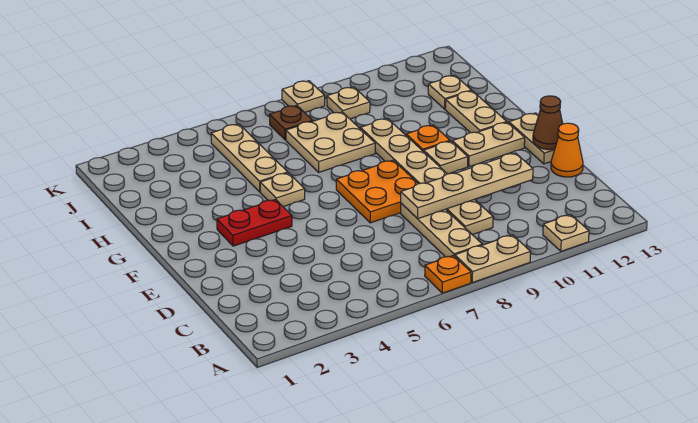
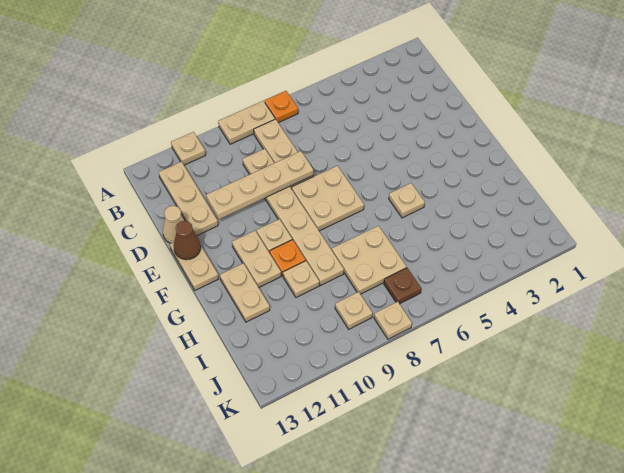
orange 1x1 cone [551,123,583,177] -> tan 1x1 cone [163,206,185,243]
orange 2x2 plate [336,160,418,223] -> tan 2x2 plate [292,166,364,231]
red 1x2 plate [217,199,292,246] -> none
tan 1x2 plate [452,122,525,167] -> tan 1x2 plate turned to [232,231,281,287]
tan 1x3 plate [211,124,288,192] -> tan 1x3 plate moved to [159,162,218,236]
tan 1x1 plate [428,75,471,109] -> tan 1x1 plate moved to [283,261,319,297]

